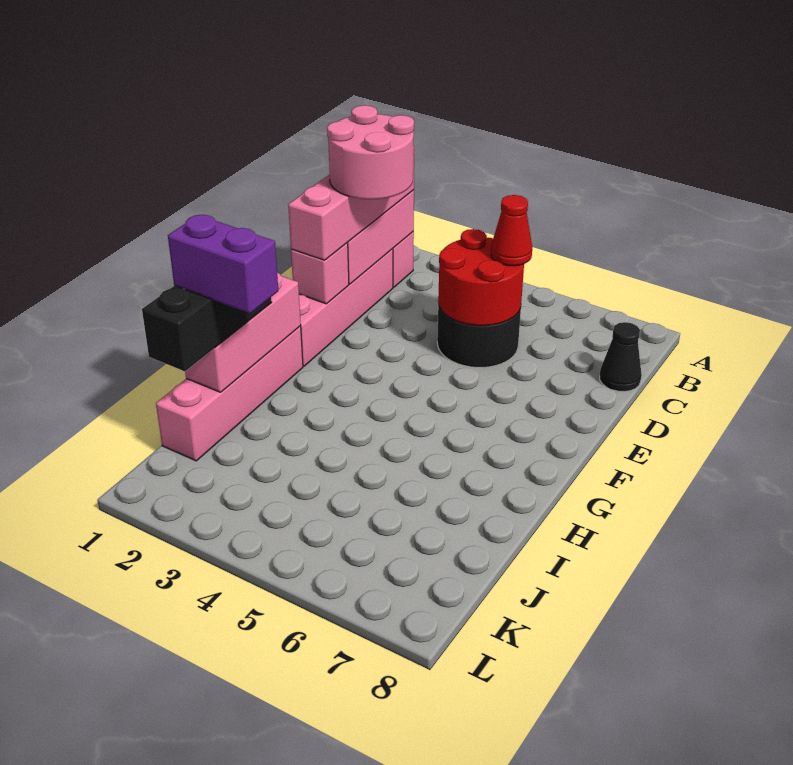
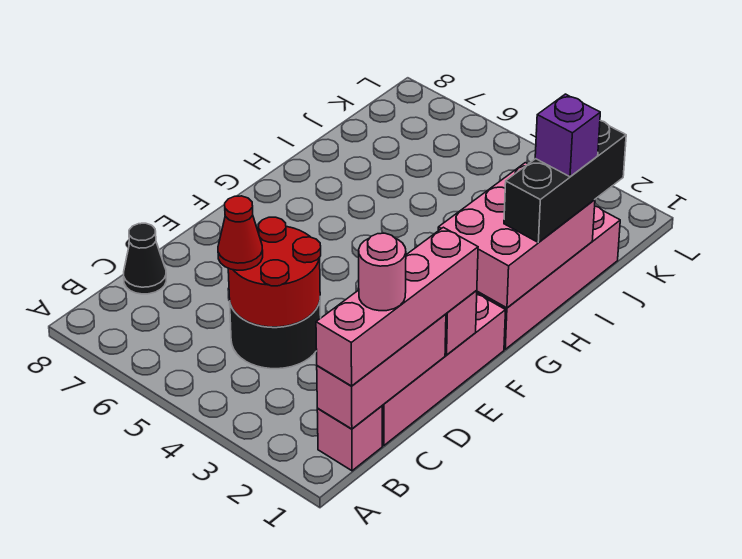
pink 2x2 round brick [327,105,414,199] -> pink 1x1 round brick [359,233,406,311]
pink 1x3 brick [185,273,301,392] -> pink 2x3 brick [438,163,595,308]
purple 1x2 brick [168,215,278,313] -> purple 1x1 brick [535,94,600,177]

